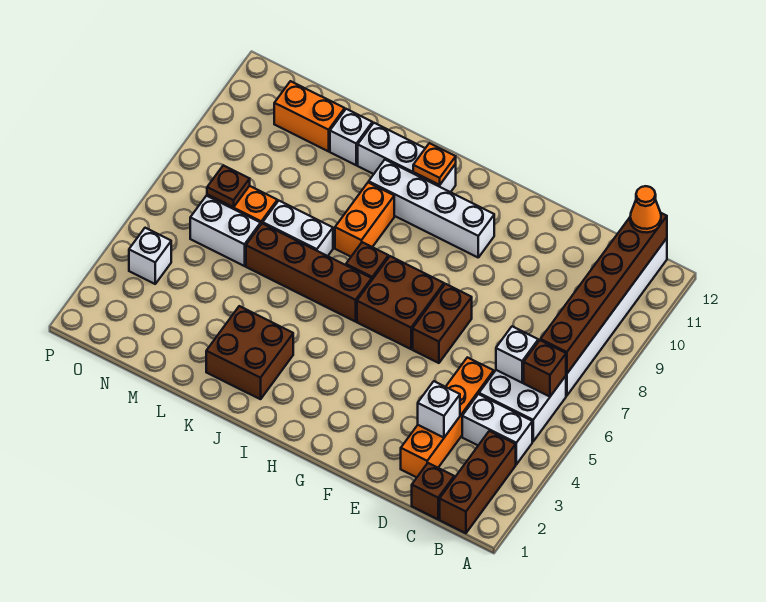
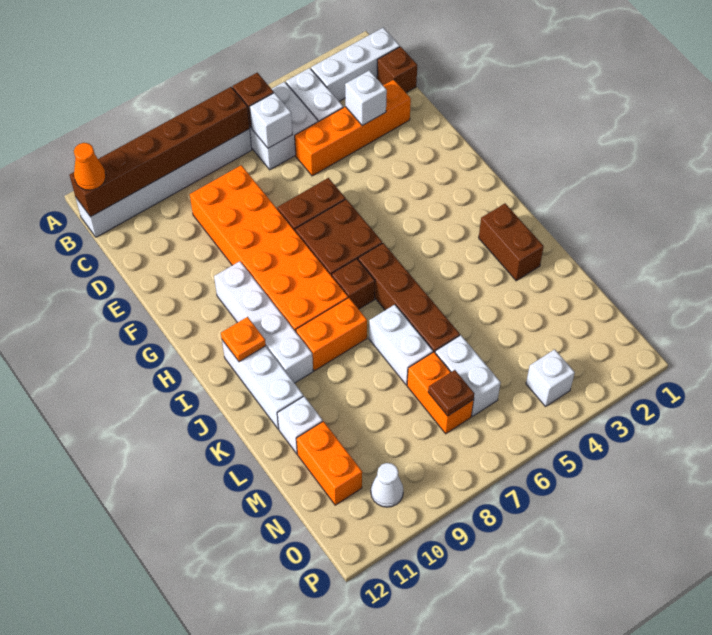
brown 1x3 brick [440,431,516,533] -> white 1x3 brick [311,28,400,101]
none -> orange 2x6 brick [190,165,348,332]
brown 2x2 brick [206,306,293,399] -> brown 1x2 brick [479,204,544,281]
none -> white 1x1 cone [371,463,403,507]

